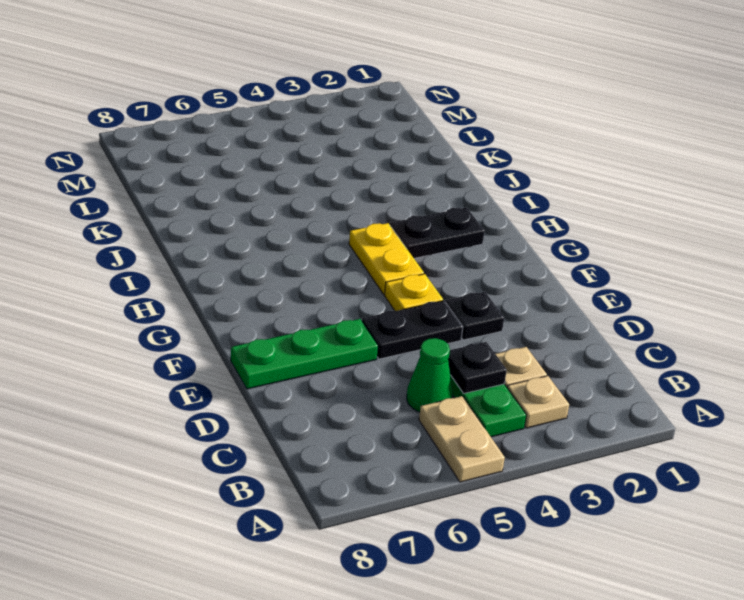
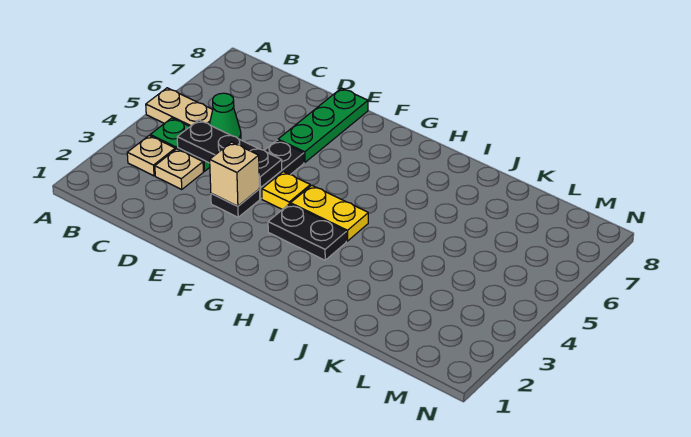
black 1x1 plate [448,342,507,393] -> black 1x3 plate [177,120,282,188]
none -> tan 1x1 brick [210,142,260,206]
black 1x2 plate [390,207,485,258] -> black 1x2 plate turned to [268,204,346,260]

